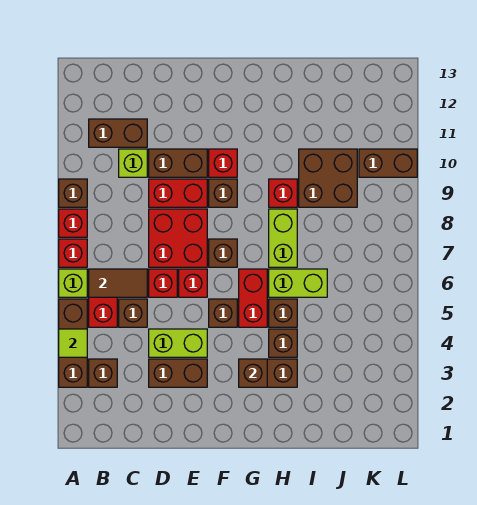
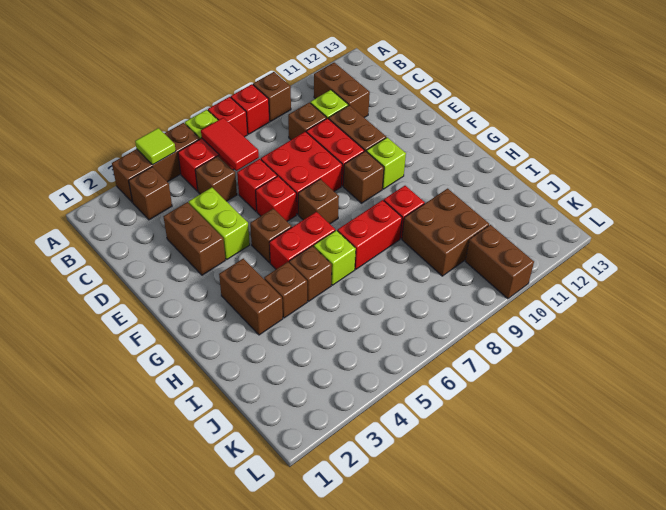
brown 1x2 tile [89,269,147,297] -> red 1x2 tile [201,118,259,171]
red 1x1 brick [209,149,237,177] -> lime 1x1 brick [366,137,406,189]
brown 1x1 brick [239,359,267,387] -> brown 1x1 brick moved to [288,102,327,140]
lime 1x2 brick [269,269,327,297] -> lime 1x1 brick [314,230,356,285]
lime 1x2 brick [269,209,297,267] -> red 1x2 brick [337,200,402,269]

